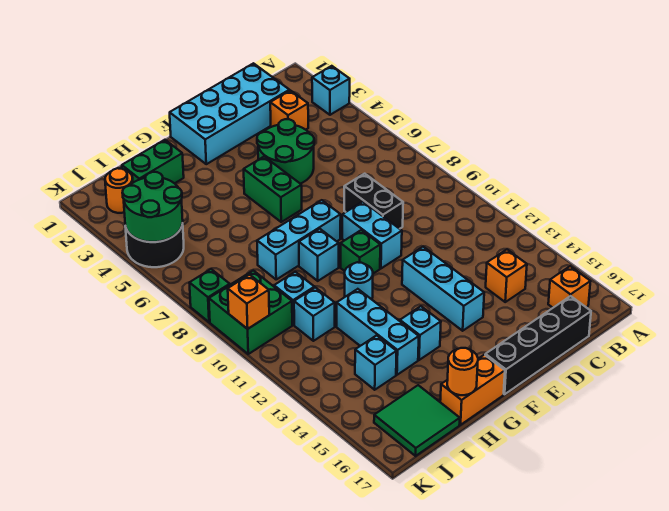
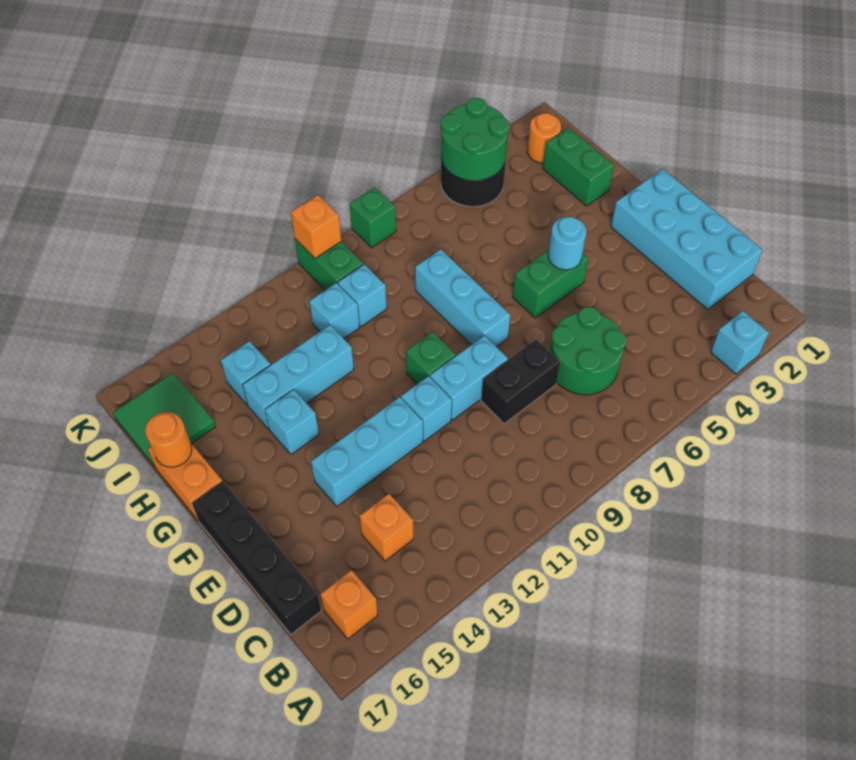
orange 1x1 brick [270,90,308,130] -> none
green 2x2 round brick [257,119,314,184] -> green 2x2 round brick moved to [550,307,626,395]
cyan 1x1 brick [299,229,339,281] -> cyan 1x1 brick moved to [401,376,452,441]
cyan 1x1 round brick [345,262,373,299] -> cyan 1x1 round brick moved to [548,217,586,270]
green 2x2 brick [209,271,292,354] -> green 1x2 brick [295,239,363,290]

